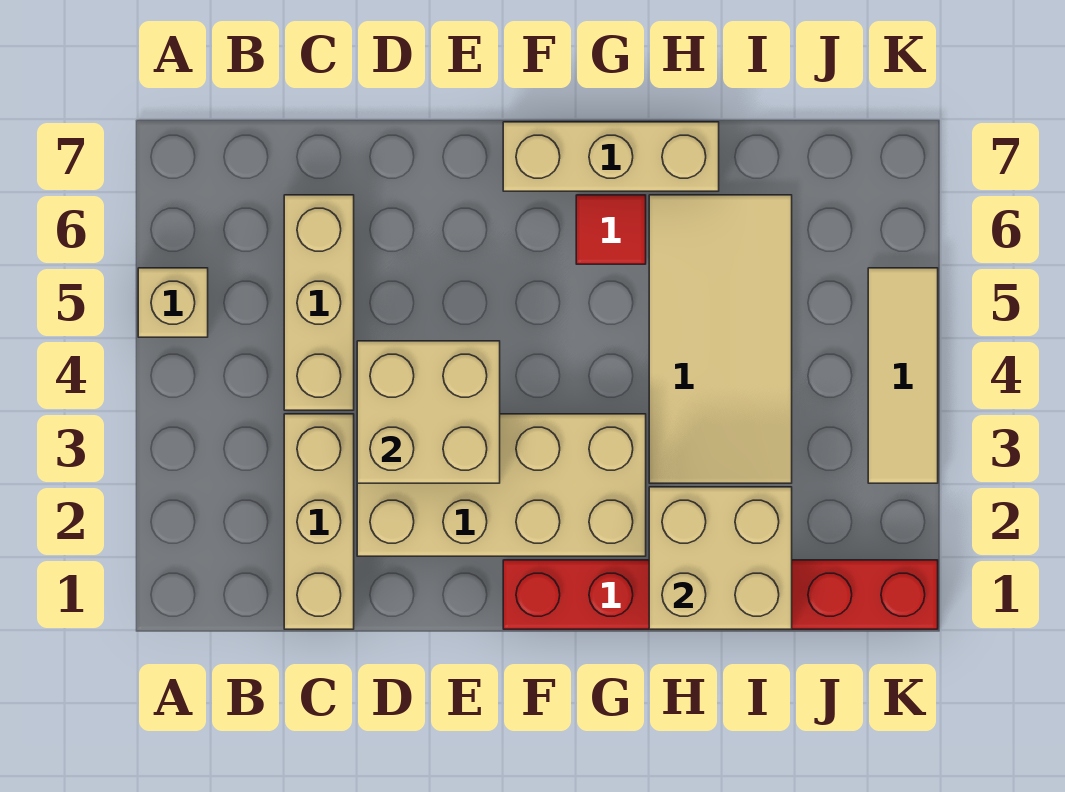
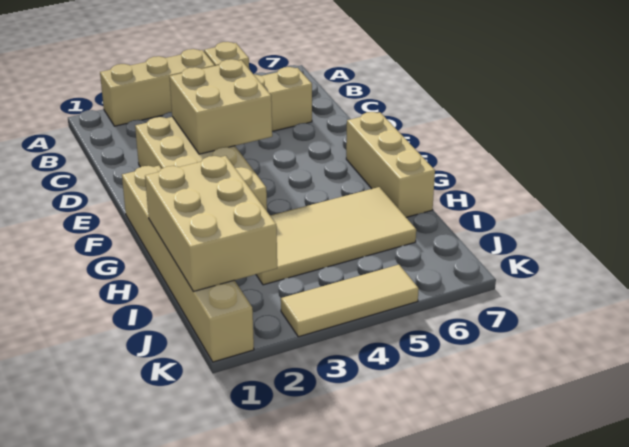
tan 1x3 brick [284,414,354,629] -> tan 1x3 brick moved to [100,49,215,126]
red 1x6 brick [503,560,938,629] -> tan 1x6 brick [122,166,254,362]
red 1x1 tile [576,195,646,264] -> none
tan 2x2 brick [649,487,792,629] -> tan 2x3 brick [145,156,277,292]

